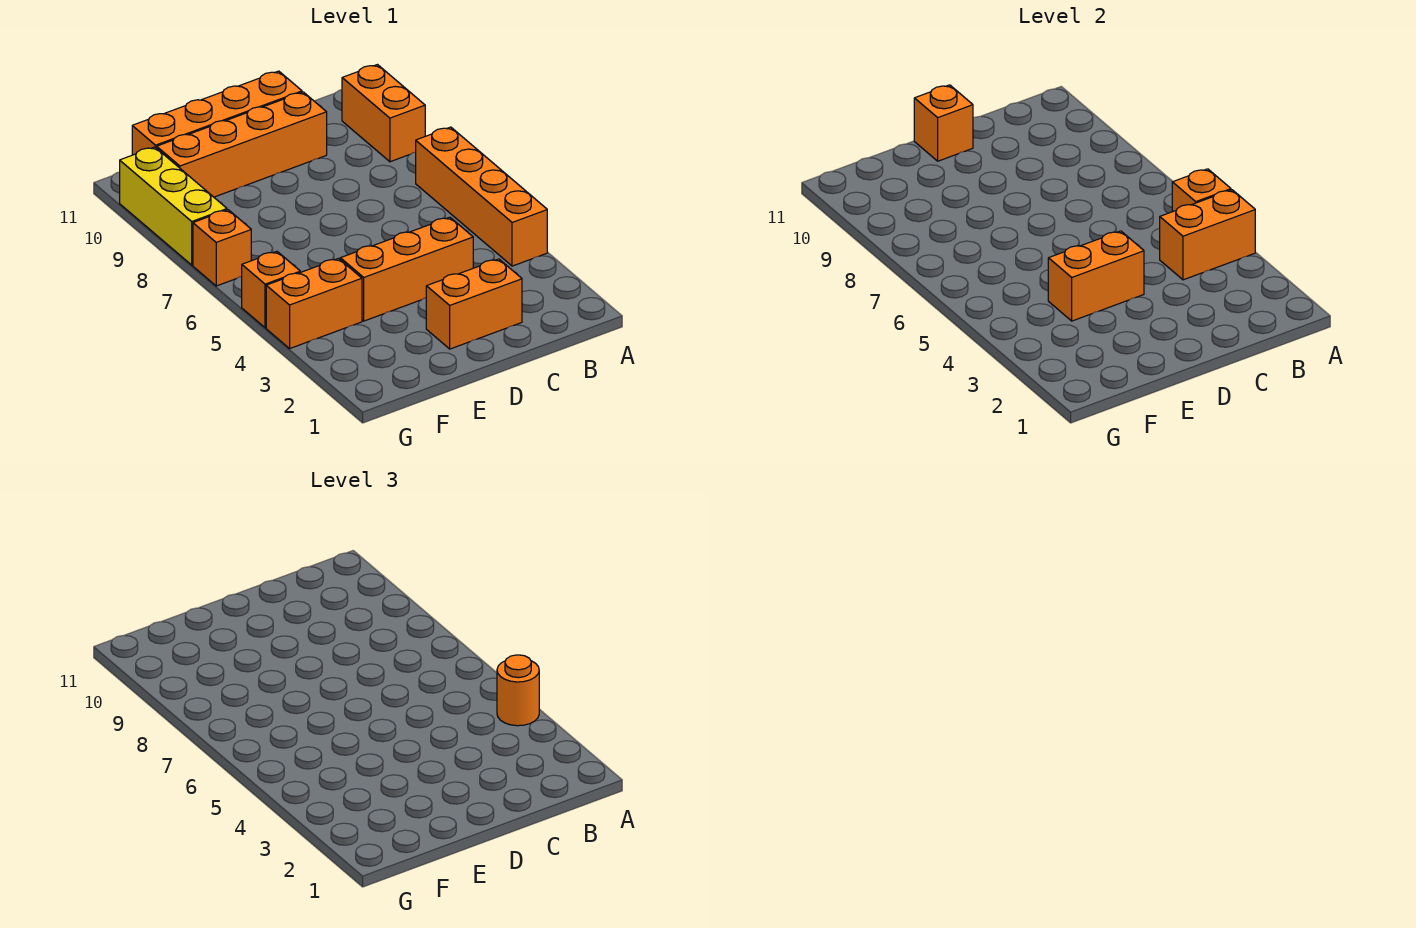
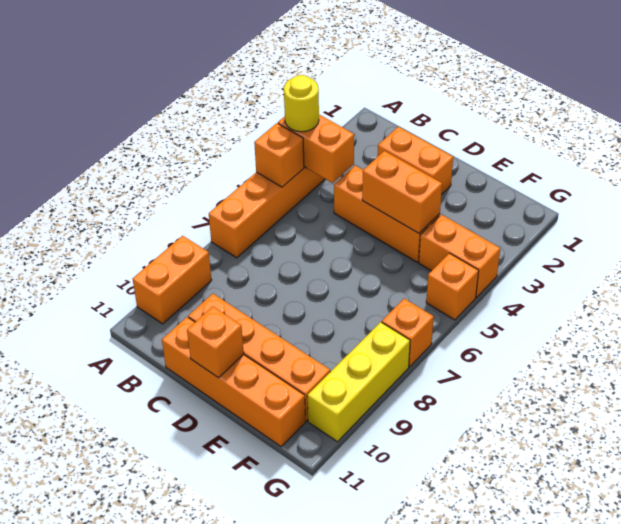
orange 1x1 round brick [497,655,539,726] -> yellow 1x1 round brick [284,75,319,132]

